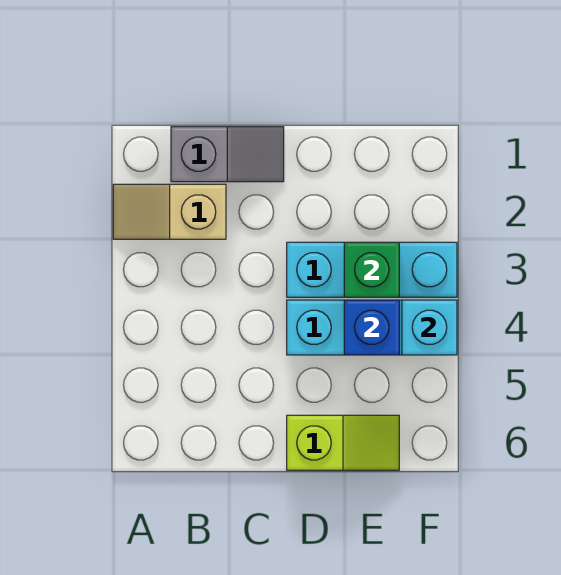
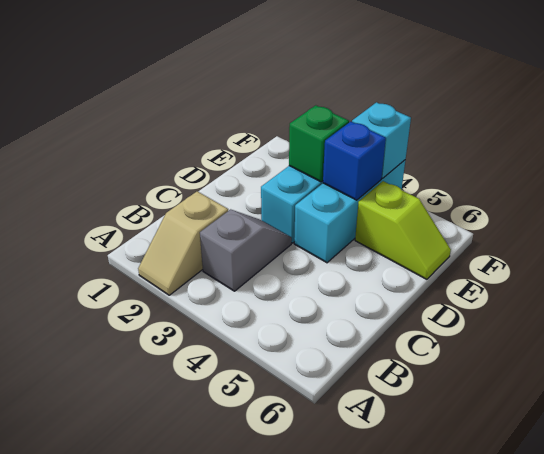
grey 1x2 slope [171,127,284,182] -> grey 1x2 slope moved to [200,209,292,291]
lime 1x2 slope [287,415,399,470] -> lime 1x2 slope turned to [355,181,451,279]

